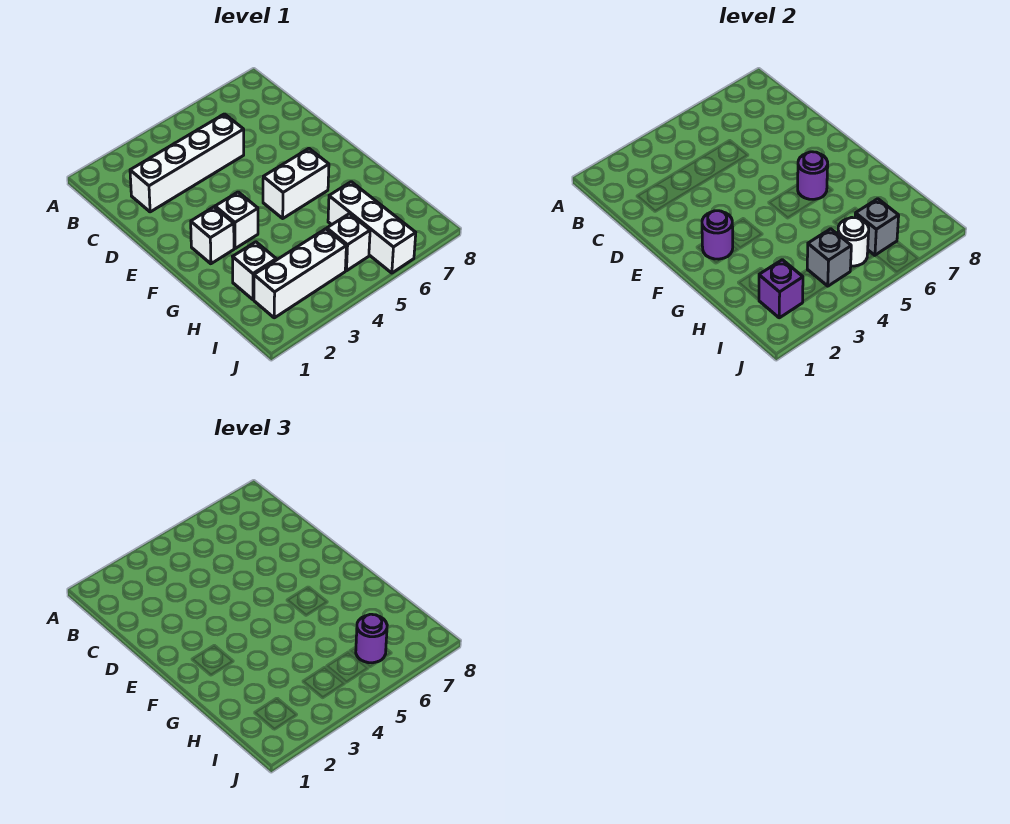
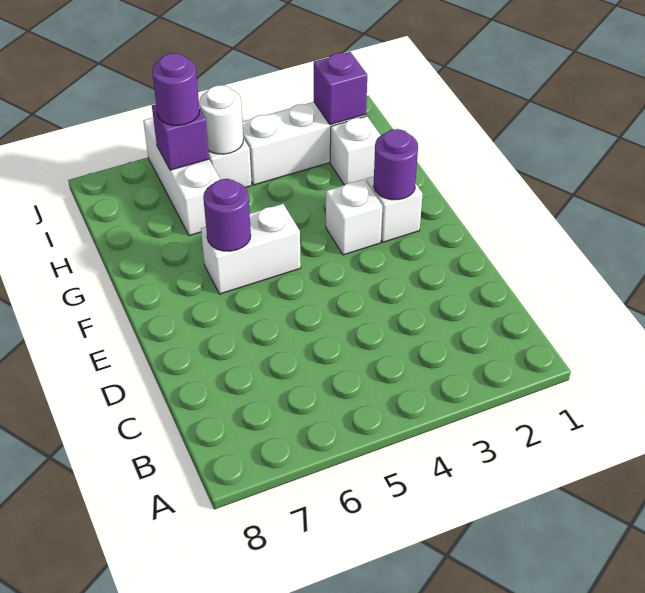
white 1x4 brick [130,114,244,212] -> none
grey 1x1 brick [807,229,851,286] -> none
grey 1x1 brick [855,199,899,255] -> purple 1x1 brick [152,104,209,170]

